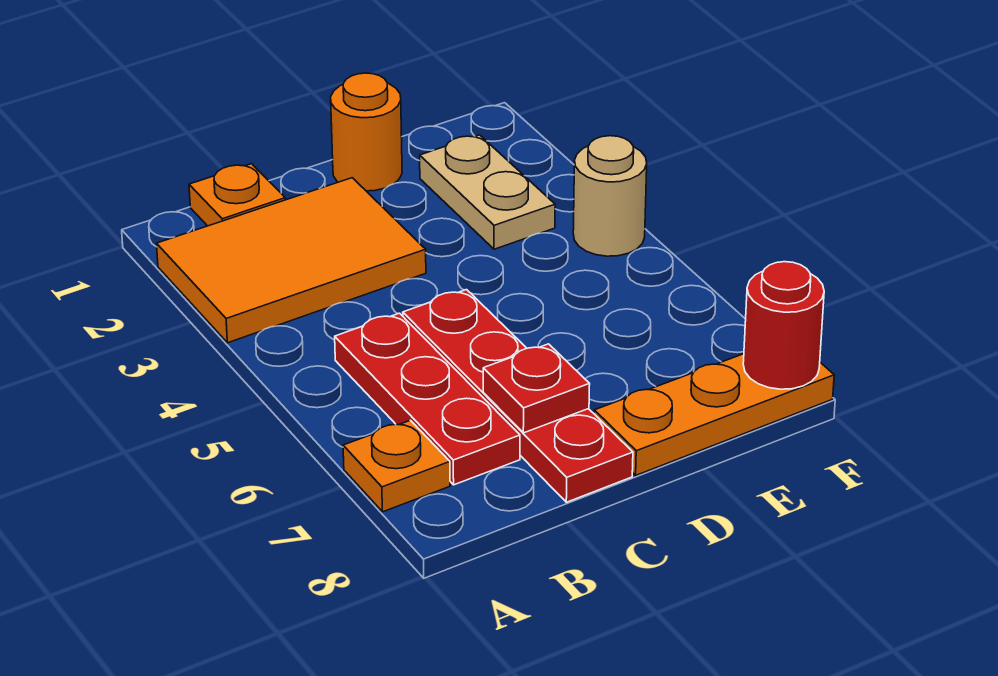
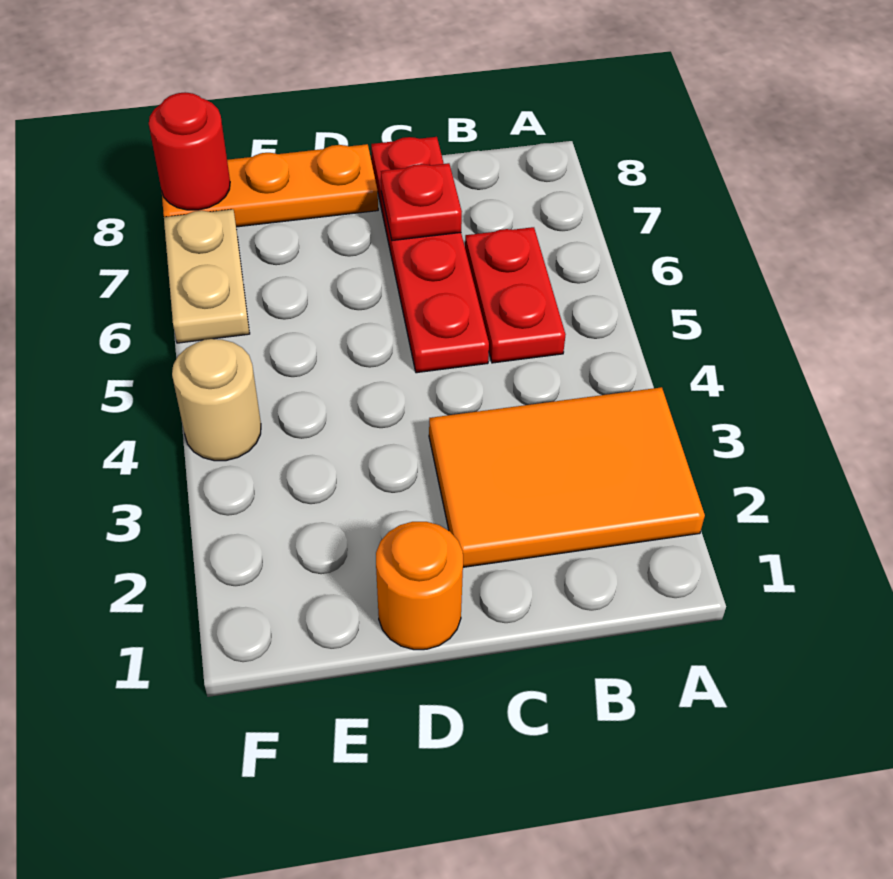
orange 1x1 plate [343,420,450,512] -> none
orange 1x1 plate [189,164,285,226] -> none
red 1x3 plate [335,313,520,485] -> red 1x2 plate [465,227,566,363]
tan 1x2 plate [420,135,555,249] -> tan 1x2 plate moved to [164,209,250,343]

